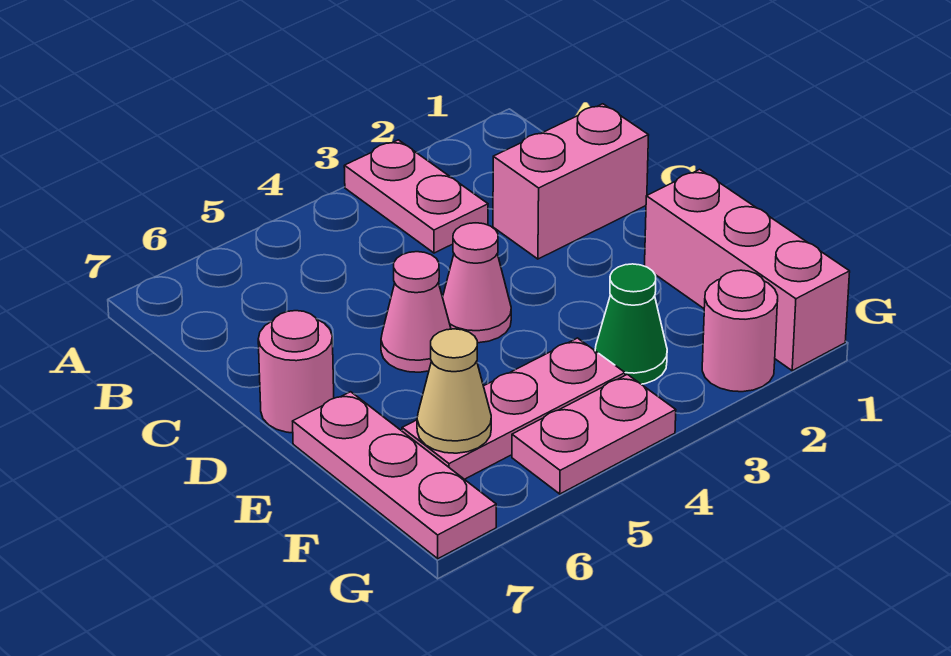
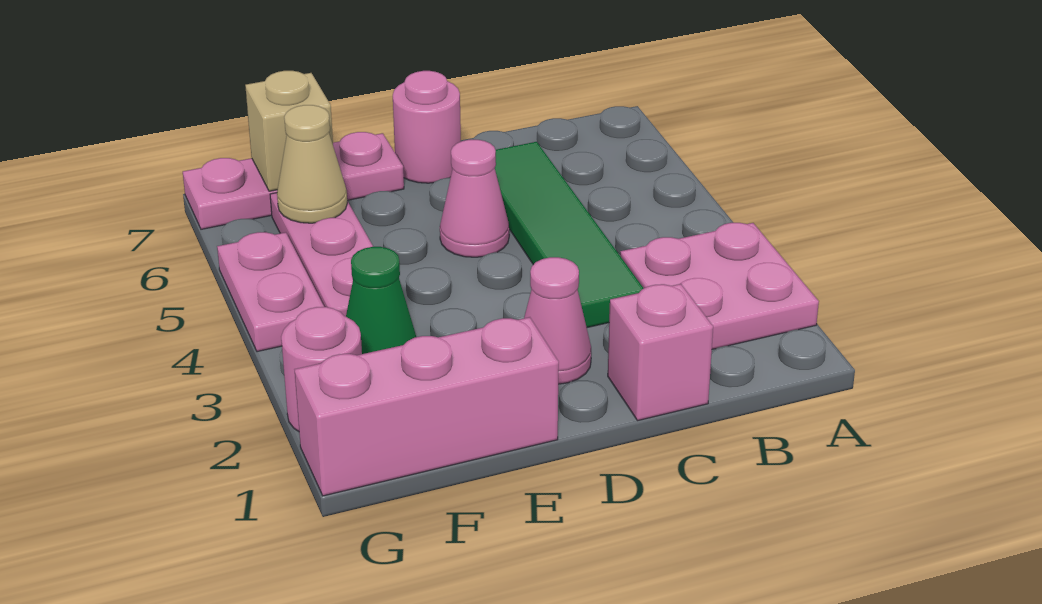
pink 1x2 plate [344,140,488,253] -> pink 2x2 plate [620,223,819,349]
pink 1x2 brick [493,104,649,259] -> pink 1x1 brick [608,284,713,421]
none -> green 1x4 tile [495,142,644,328]
pink 1x1 cone [443,223,511,343] -> pink 1x1 cone moved to [524,257,591,384]
none -> tan 1x1 brick [245,71,333,191]

